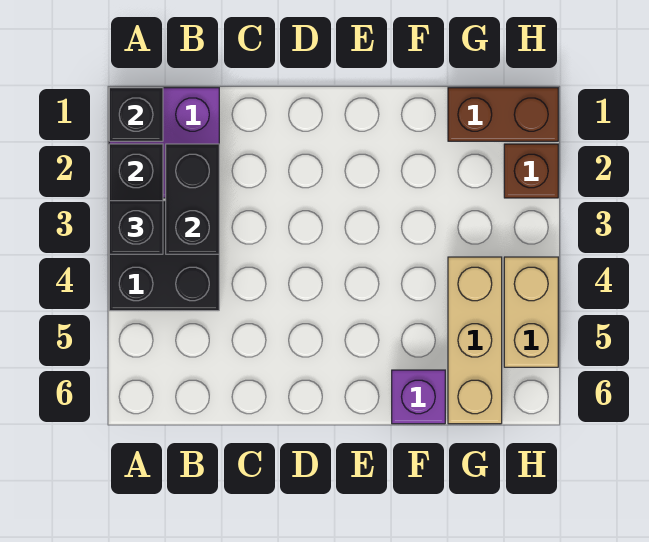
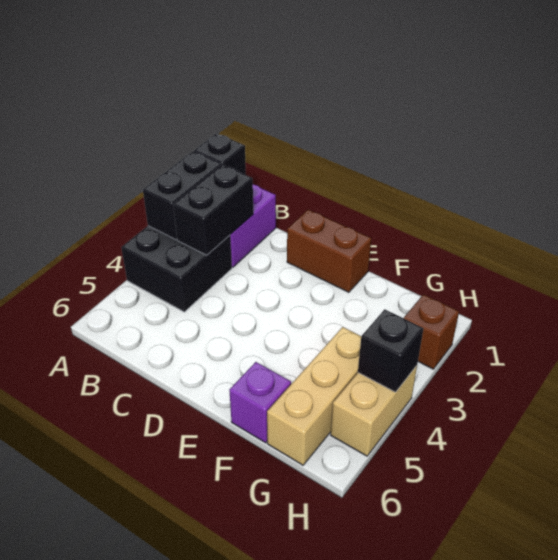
black 1x1 brick [109,201,163,254] -> black 1x1 brick moved to [358,309,424,392]
brown 1x2 brick [448,88,558,141] -> brown 1x2 brick moved to [287,210,371,292]

